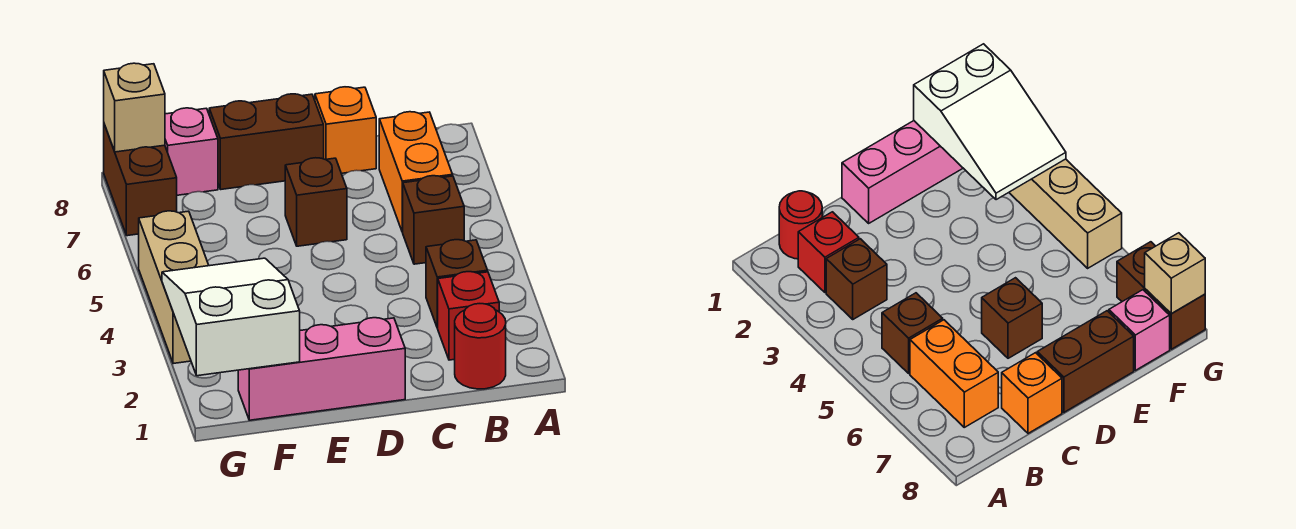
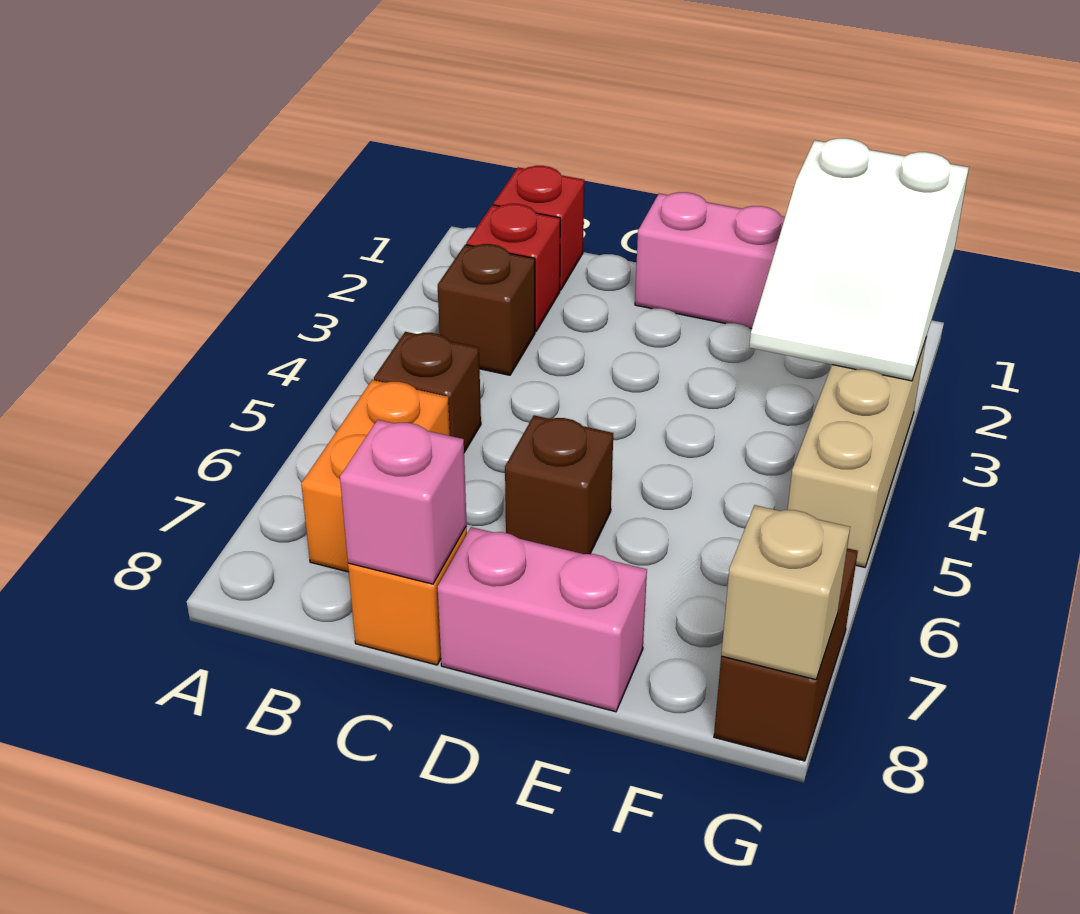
red 1x1 round brick [455,304,506,389] -> red 1x1 brick [494,166,584,290]
brown 1x2 brick [209,94,324,189] -> pink 1x2 brick [438,527,647,712]
pink 1x1 brick [165,108,218,195] -> pink 1x1 brick moved to [340,420,467,584]

